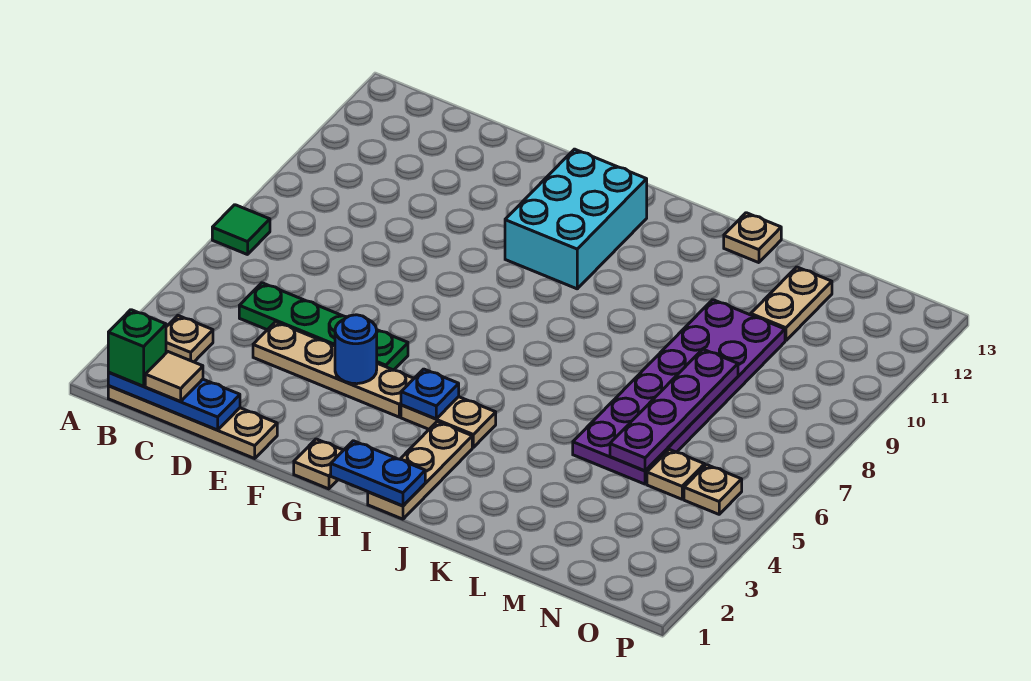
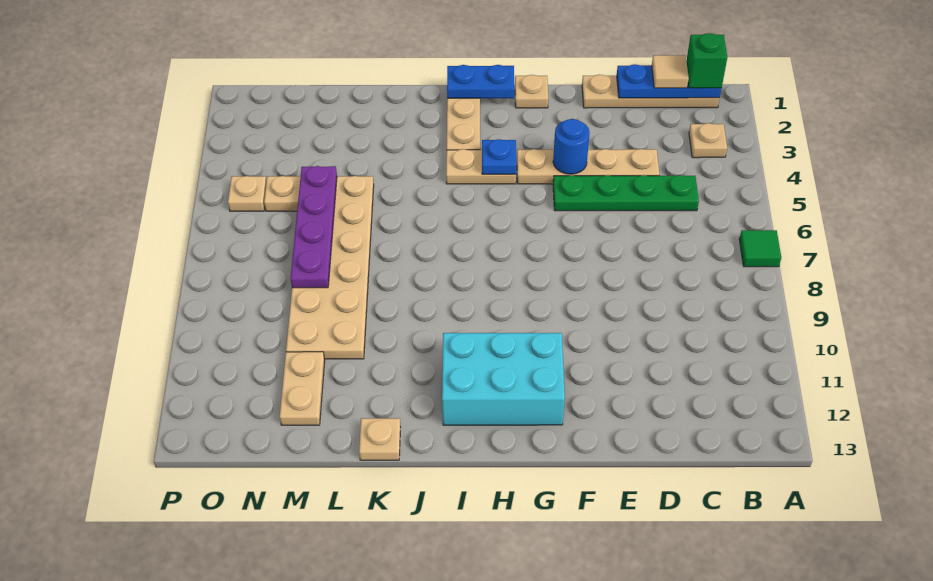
cyan 2x3 brick [505,149,647,289] -> cyan 2x3 brick turned to [442,333,565,425]
purple 2x6 plate [573,300,785,484] -> tan 2x6 plate [286,176,374,359]

